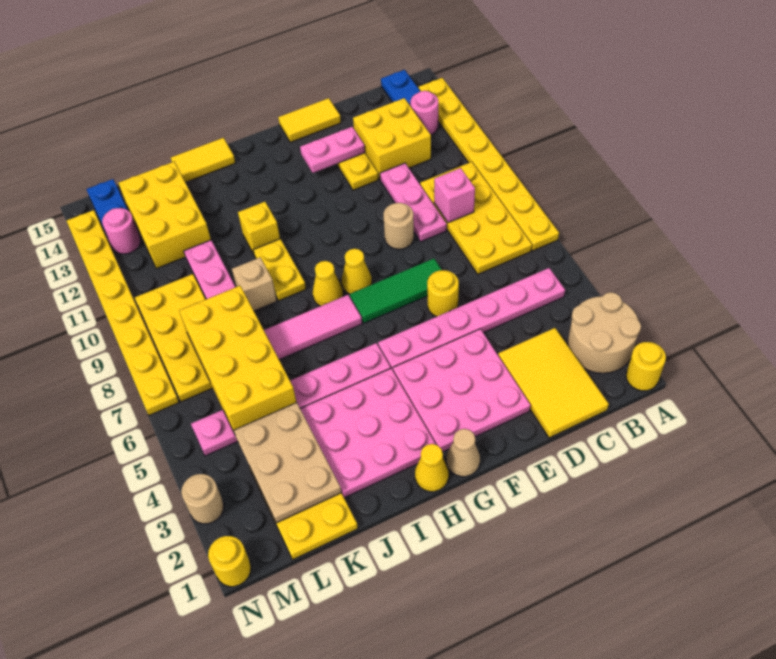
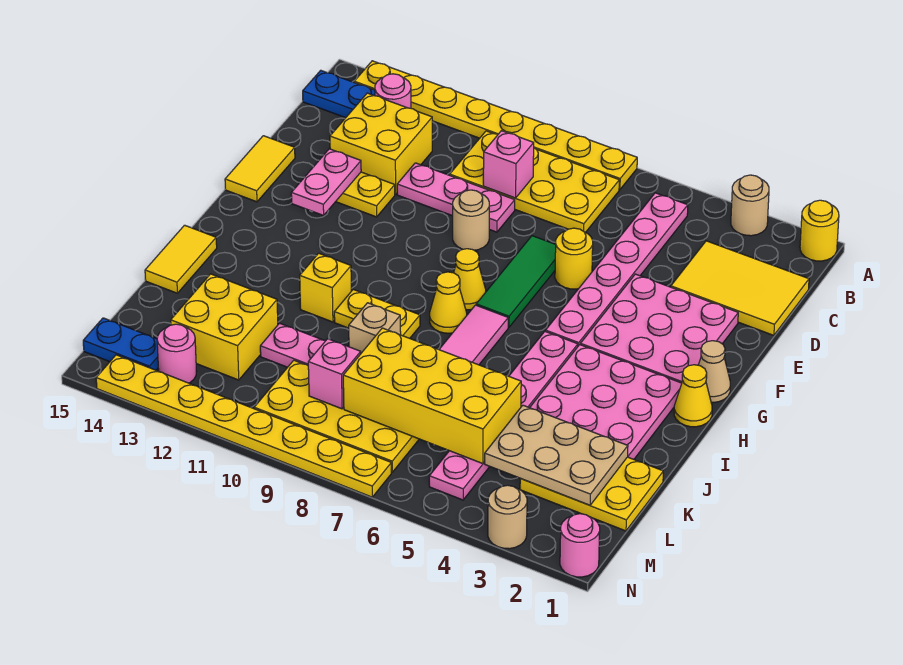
tan 2x2 round brick [568,292,641,373] -> tan 1x1 round brick [731,175,769,236]
yellow 2x3 brick [119,162,211,269] -> yellow 2x2 brick [171,274,278,380]
none -> pink 1x1 brick [308,339,361,409]
yellow 1x1 round brick [208,536,251,587] -> pink 1x1 round brick [560,514,600,577]

